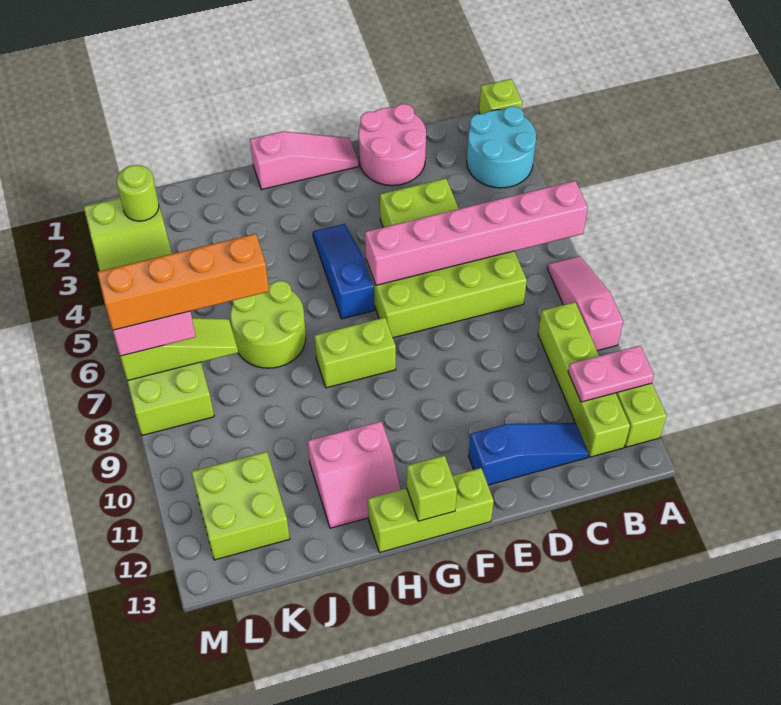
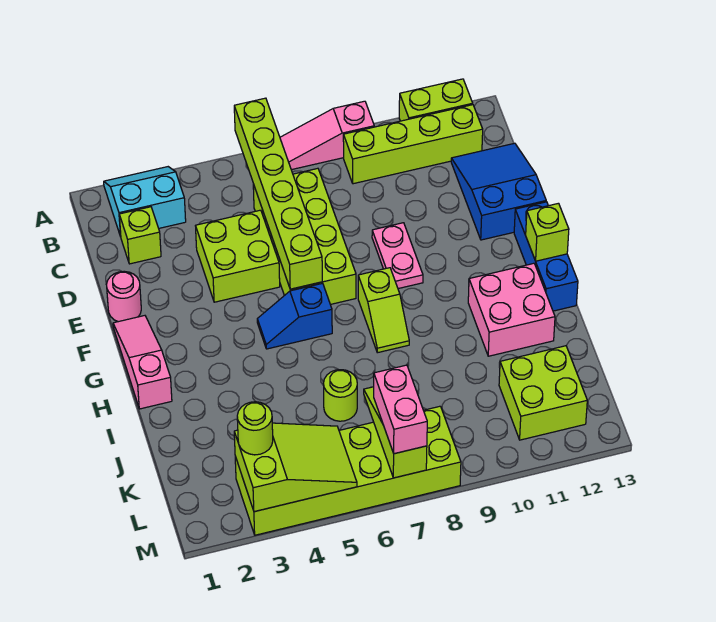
lime 1x1 brick [479,79,522,114] -> lime 1x1 brick moved to [119,207,161,264]
cyan 2x2 round brick [467,106,536,188] -> cyan 2x2 slope [104,167,186,237]
pink 1x6 brick [365,181,588,285] -> lime 1x6 brick [234,98,322,289]
pink 1x2 plate [568,346,654,402] -> pink 1x2 plate moved to [372,223,423,289]
blue 1x3 slope [468,423,589,485] -> blue 2x3 slope [451,143,546,240]
pink 2x2 round brick [358,104,426,186] -> pink 1x1 round brick [106,271,141,322]
lime 1x3 brick [368,468,494,553] -> blue 1x3 brick [514,202,578,311]
blue 1x3 slope [313,224,374,319] -> blue 1x2 slope [257,283,332,349]
lime 1x2 brick [314,318,396,388] -> lime 1x2 slope [358,268,409,353]
pink 2x2 slope [308,421,401,528] -> pink 2x2 brick [468,263,555,356]
lime 2x2 round brick [230,281,306,368] -> lime 1x1 round brick [324,370,357,421]
orange 1x4 brick [97,234,269,330] -> none

